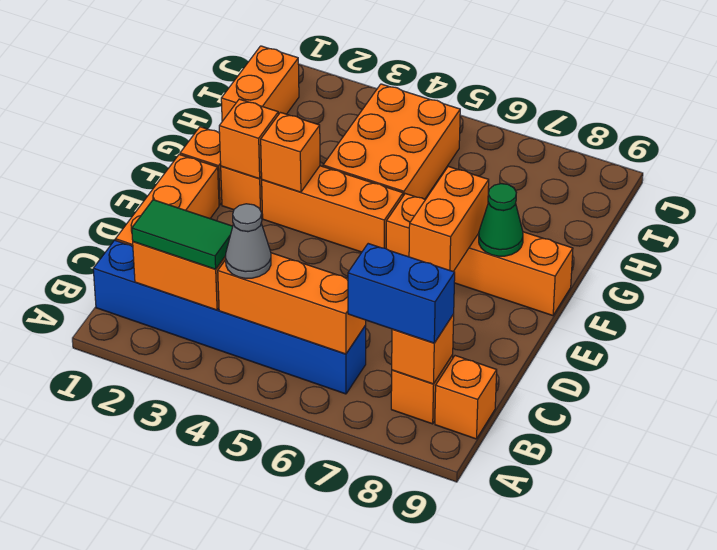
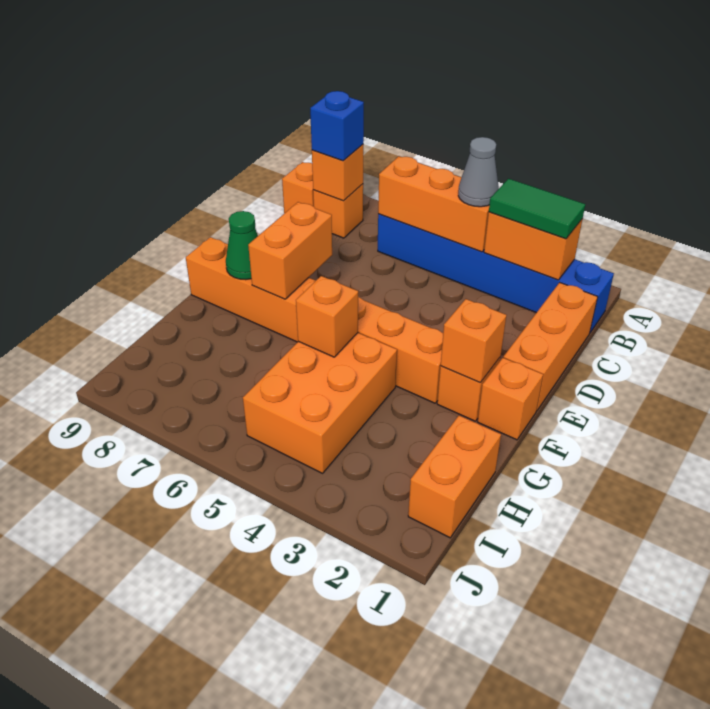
blue 1x2 brick [348,244,455,343] -> blue 1x1 brick [310,91,364,161]
orange 1x1 brick [261,112,320,192] -> orange 1x1 brick moved to [296,276,358,357]

